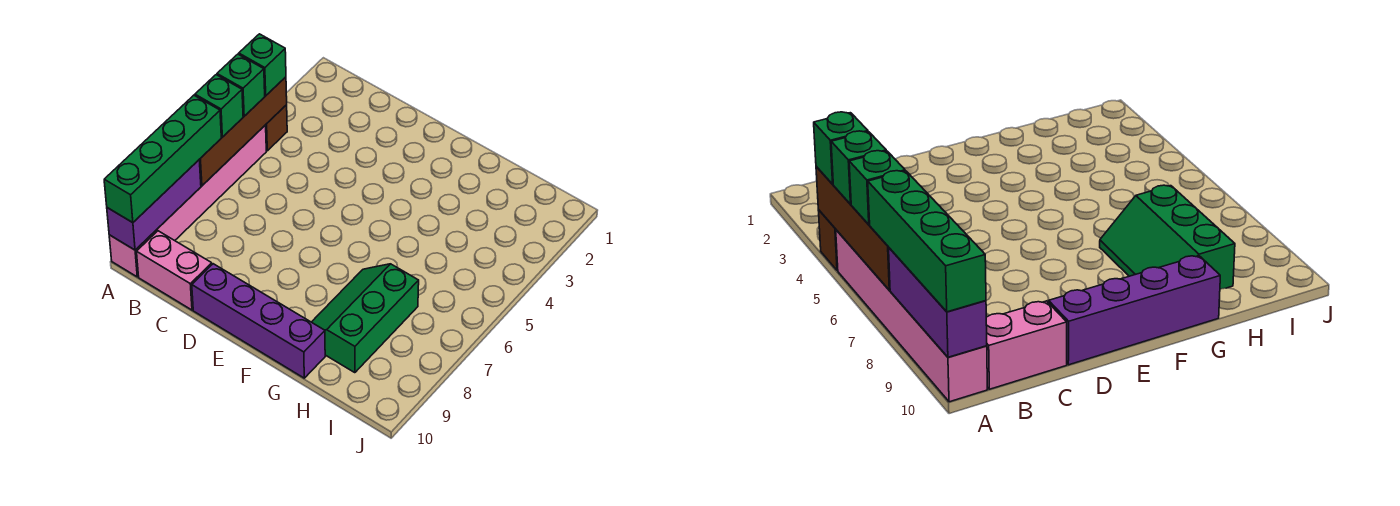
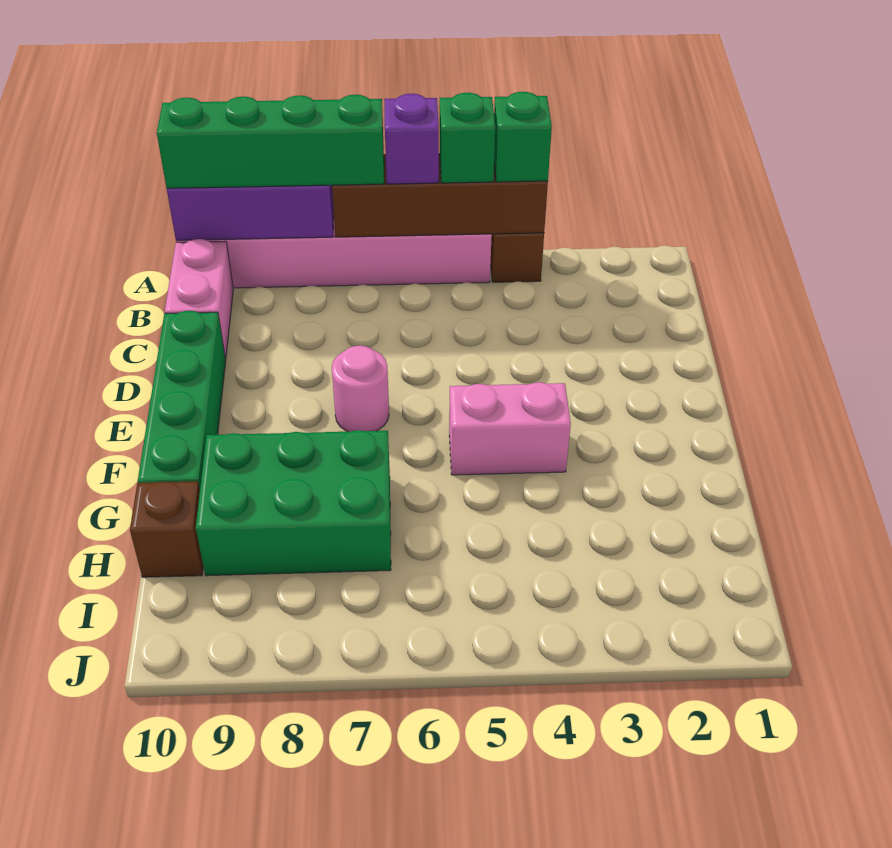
green 1x1 brick [195,75,243,137] -> purple 1x1 brick [384,94,439,184]
purple 1x4 brick [192,264,325,378] -> green 1x4 brick [138,311,226,489]
none -> pink 1x1 round brick [332,346,389,432]
none -> pink 1x2 brick [449,382,571,475]
green 2x3 slope [312,264,419,373] -> green 2x3 brick [196,430,391,576]
none -> brown 1x1 brick [130,481,203,577]

